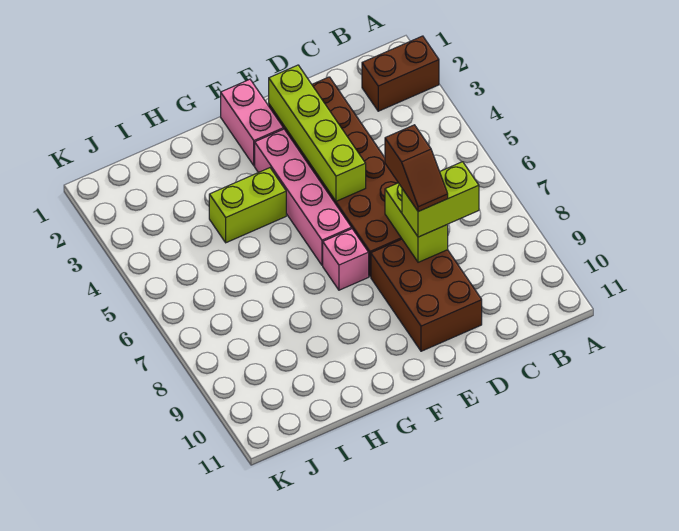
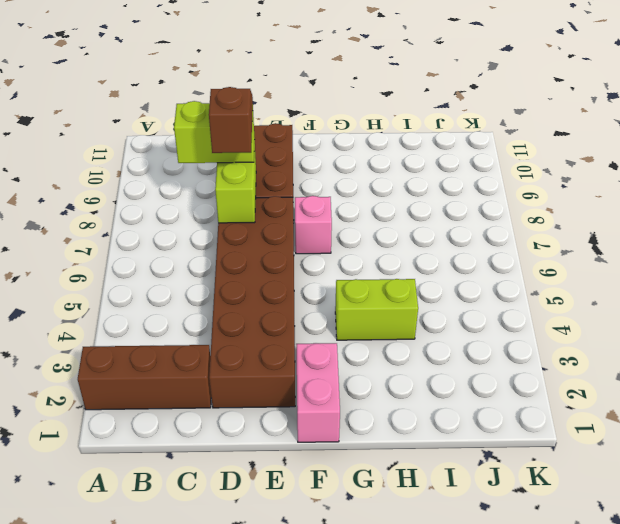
brown 1x2 brick [362,36,439,111] -> brown 1x3 brick [78,345,211,410]
lime 1x4 brick [269,65,366,201] -> none
pink 1x4 brick [255,129,352,265] -> none

